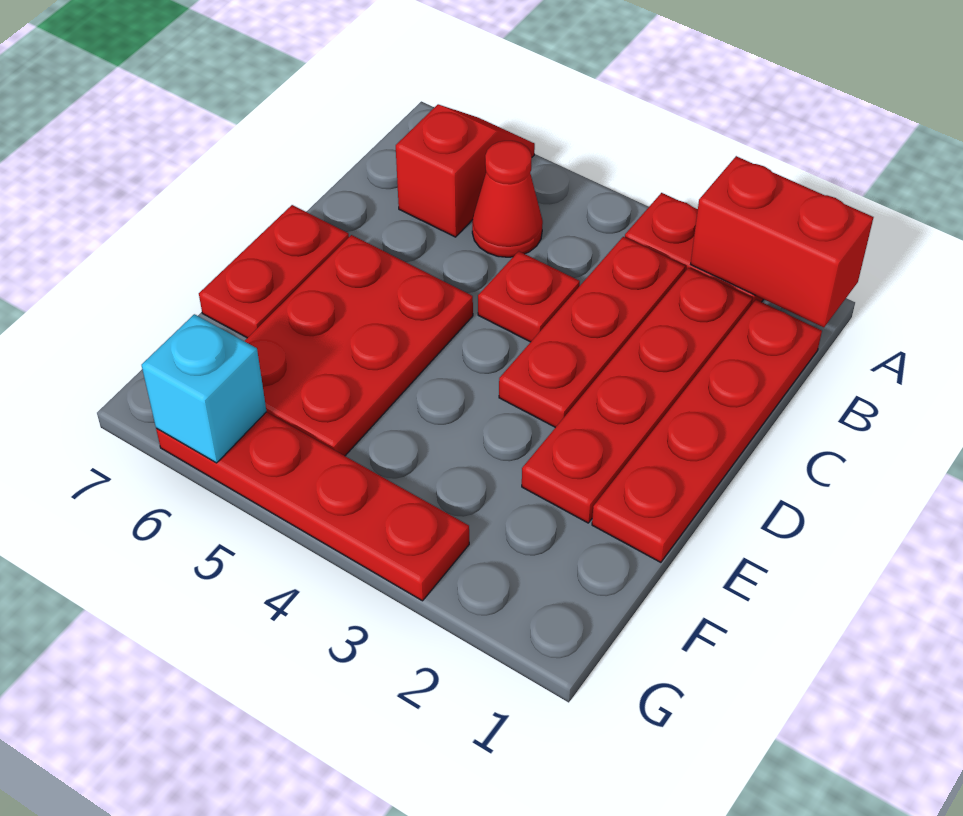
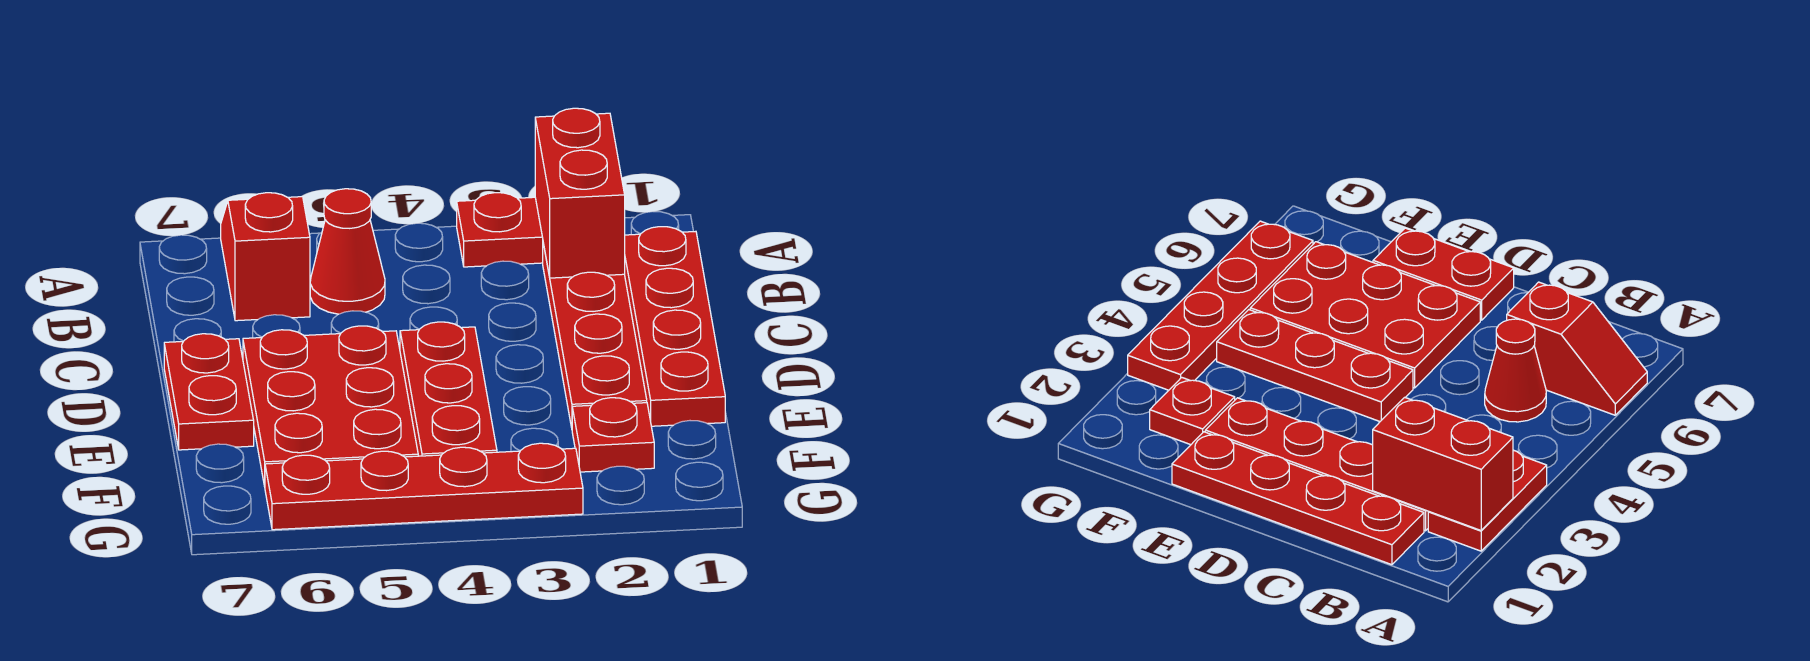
red 1x2 brick [691,156,873,327] -> red 1x2 brick turned to [535,108,625,278]
red 1x3 plate [499,237,685,428] -> red 1x3 plate moved to [400,322,497,456]
red 1x1 plate [478,251,580,342] -> red 1x1 plate moved to [572,398,654,472]
cyan 1x1 brick [142,314,266,463] -> none

